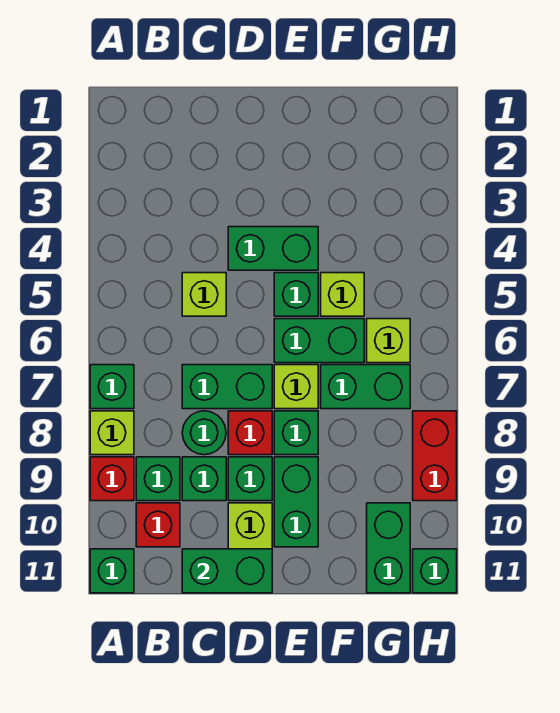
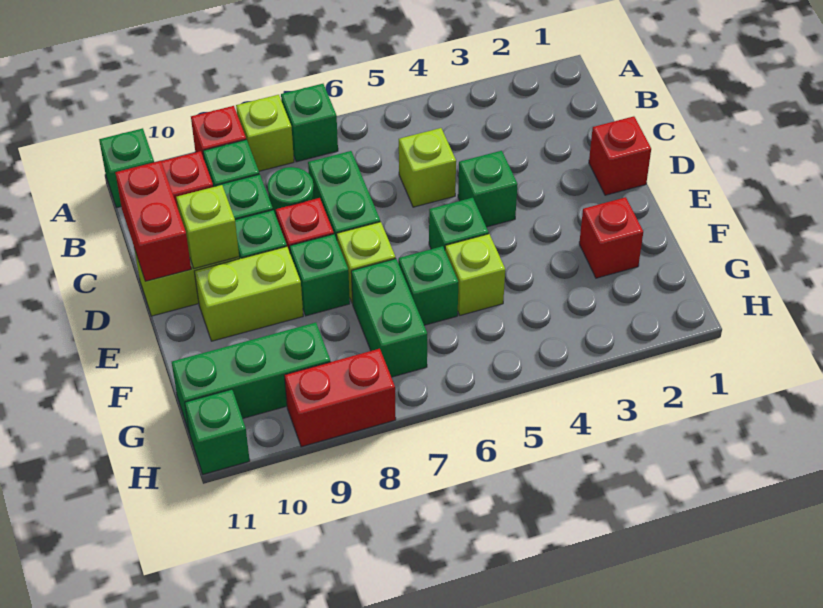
green 1x2 brick [182,549,272,593] -> red 1x2 brick [115,161,191,281]
none -> red 1x1 brick [589,116,651,195]
green 1x2 brick [228,227,318,270] -> green 1x1 brick [458,151,518,227]
green 1x2 brick [274,319,364,363] -> green 1x1 brick [399,246,459,325]
green 1x2 brick [274,457,318,547] -> lime 1x2 brick [194,247,303,341]
none -> red 1x1 brick [579,197,643,278]
lime 1x1 brick [367,319,410,363] -> lime 1x1 brick moved to [176,185,239,269]
green 1x2 brick [367,503,410,593] -> green 1x3 brick [172,323,331,431]

